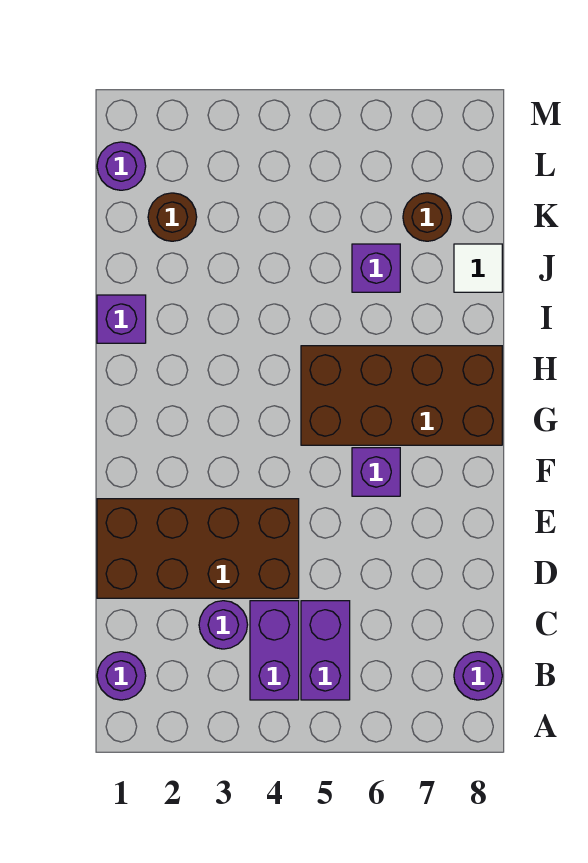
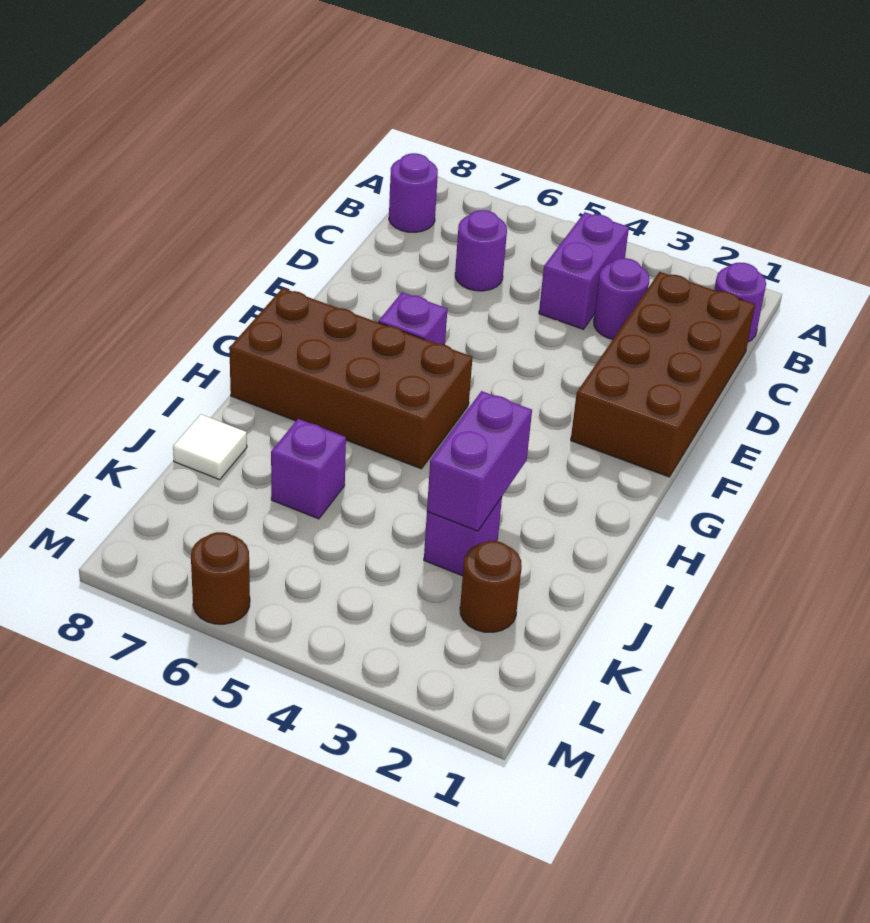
purple 1x2 brick [301,601,350,700] -> purple 1x2 brick moved to [427,391,532,531]
brown 2x4 brick [97,499,299,598] -> brown 2x4 brick turned to [571,272,755,477]
purple 1x1 brick [97,295,146,343] -> purple 1x1 brick moved to [424,497,502,576]
brown 1x1 round brick [403,193,451,241] -> brown 1x1 round brick moved to [191,532,250,624]
purple 1x1 round brick [97,142,146,190] -> purple 1x1 round brick moved to [455,210,507,291]

